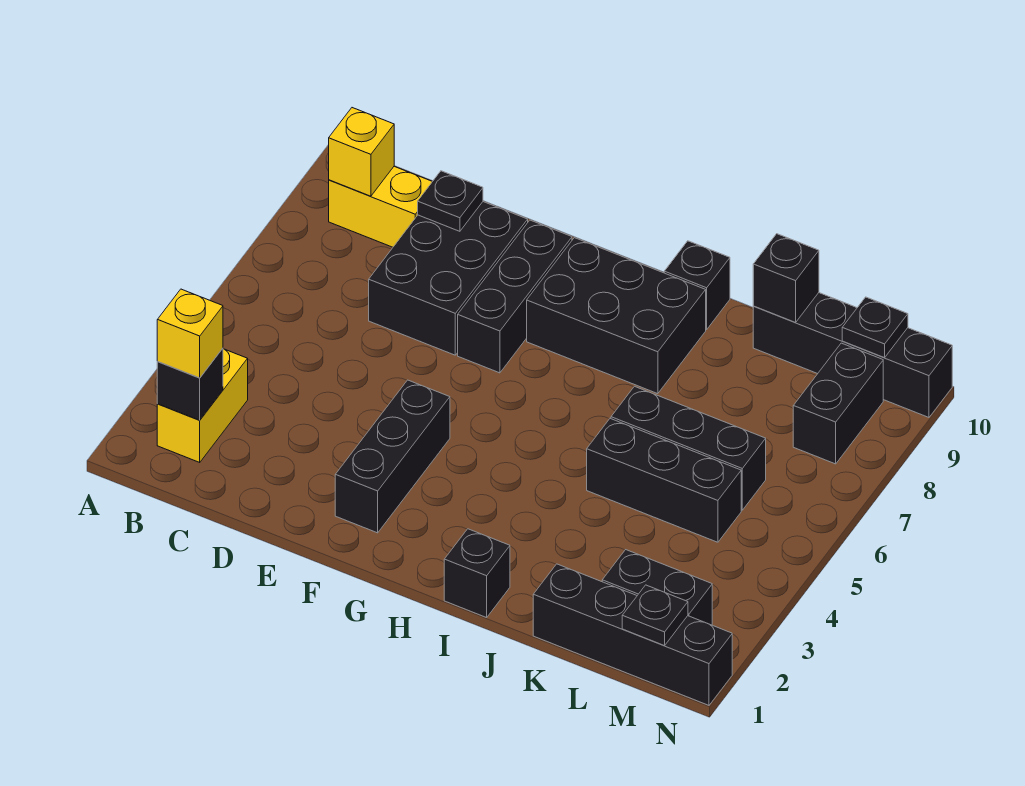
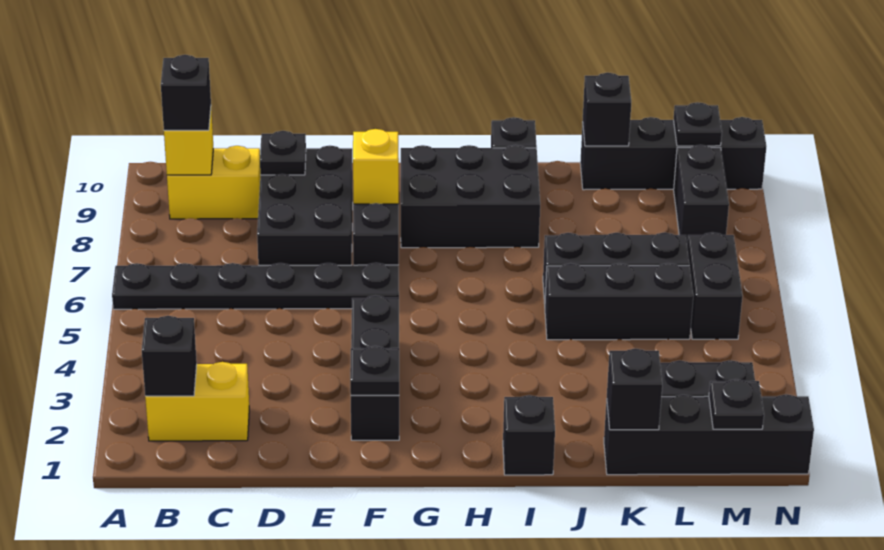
none -> black 1x6 plate [112,263,399,309]
yellow 1x2 brick [157,349,248,462] -> yellow 1x2 brick turned to [145,362,249,441]
yellow 1x1 brick [157,289,223,378] -> yellow 1x1 brick moved to [353,129,399,204]
none -> black 1x1 brick [161,55,211,130]
none -> black 1x1 plate [350,346,399,395]
none -> black 1x1 brick [607,349,662,430]
none -> black 1x2 brick [687,232,743,339]

